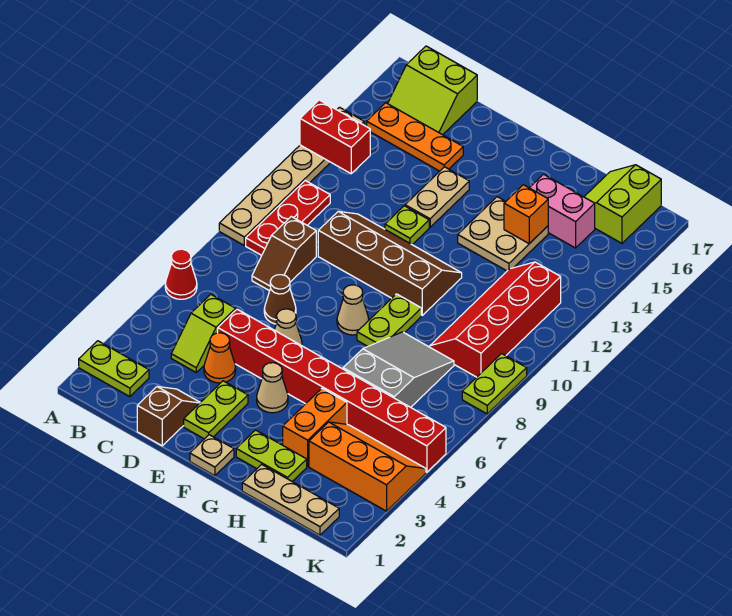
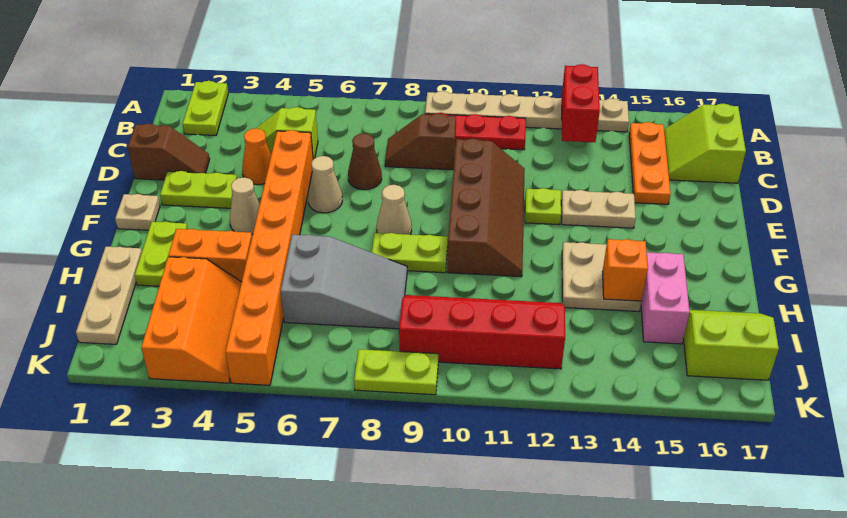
red 1x1 cone [165,249,197,299] -> none
red 1x8 brick [218,309,446,472] -> orange 1x8 brick [225,130,313,385]

